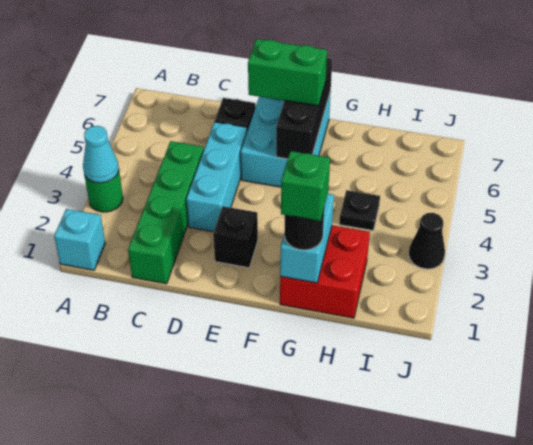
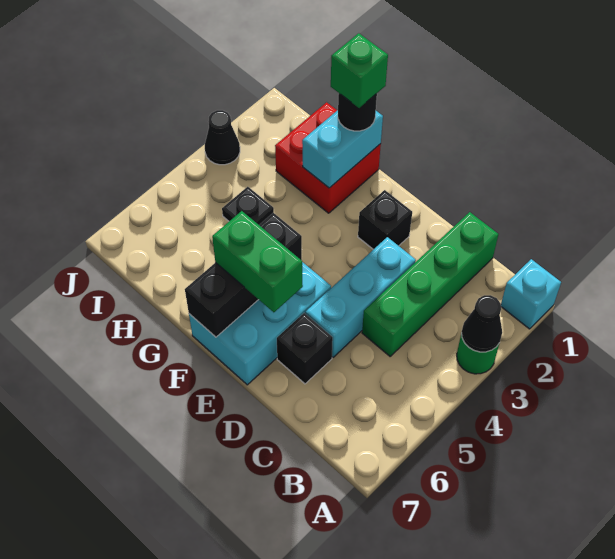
cyan 1x1 cone [83,126,119,183] -> black 1x1 cone [462,295,502,352]

